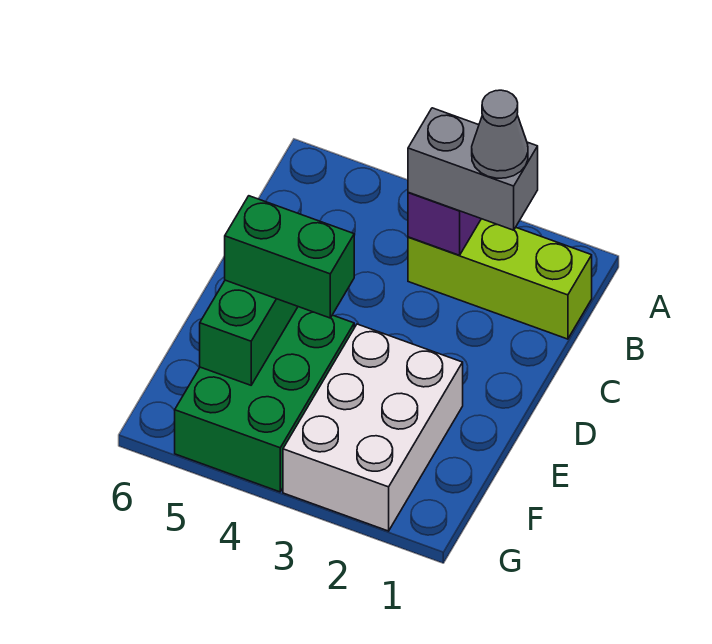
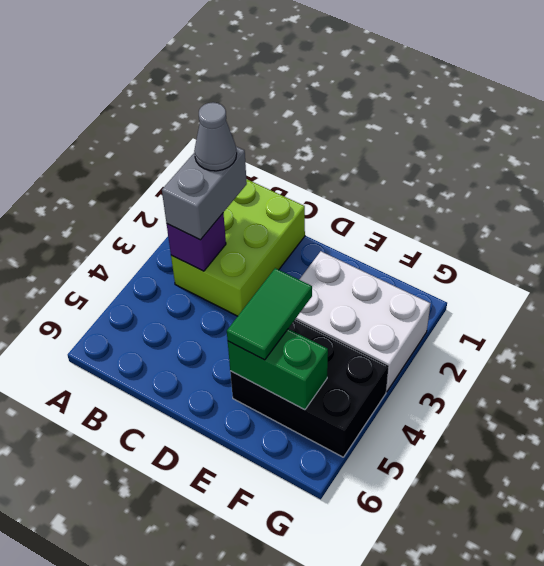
lime 1x3 brick [408,219,592,339] -> lime 2x3 brick [171,179,305,316]
green 2x3 brick [175,307,354,492] -> black 2x3 brick [230,319,389,457]
green 1x2 brick [225,196,354,318] -> green 1x2 tile [227,268,312,360]

